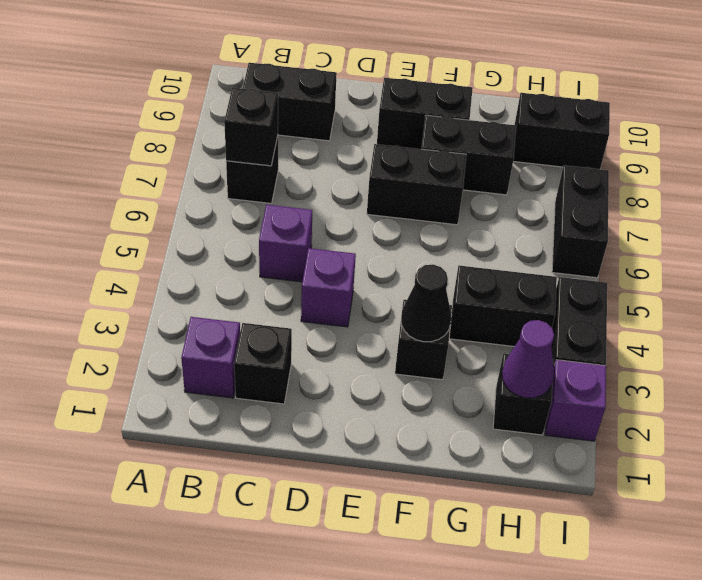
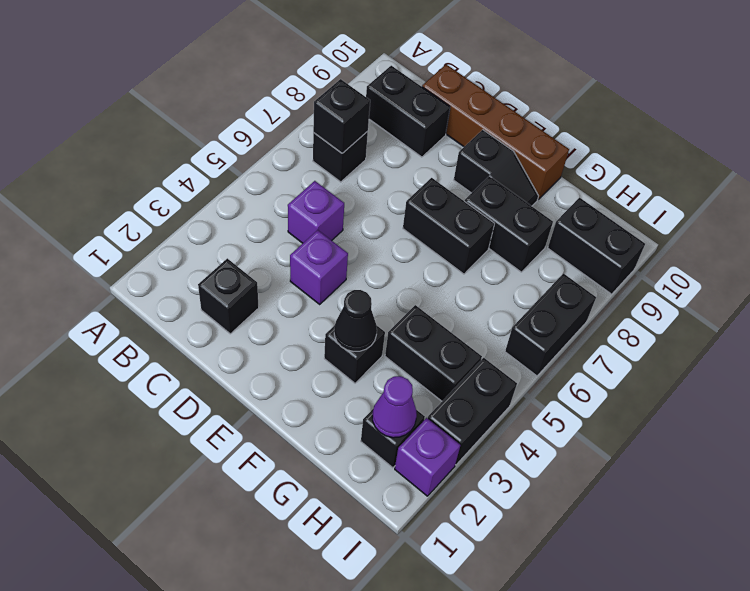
purple 1x1 brick [181,317,240,398] -> none
none -> brown 1x4 brick [422,64,569,199]
black 1x2 brick [377,78,473,149] -> black 1x2 slope [454,130,538,206]

